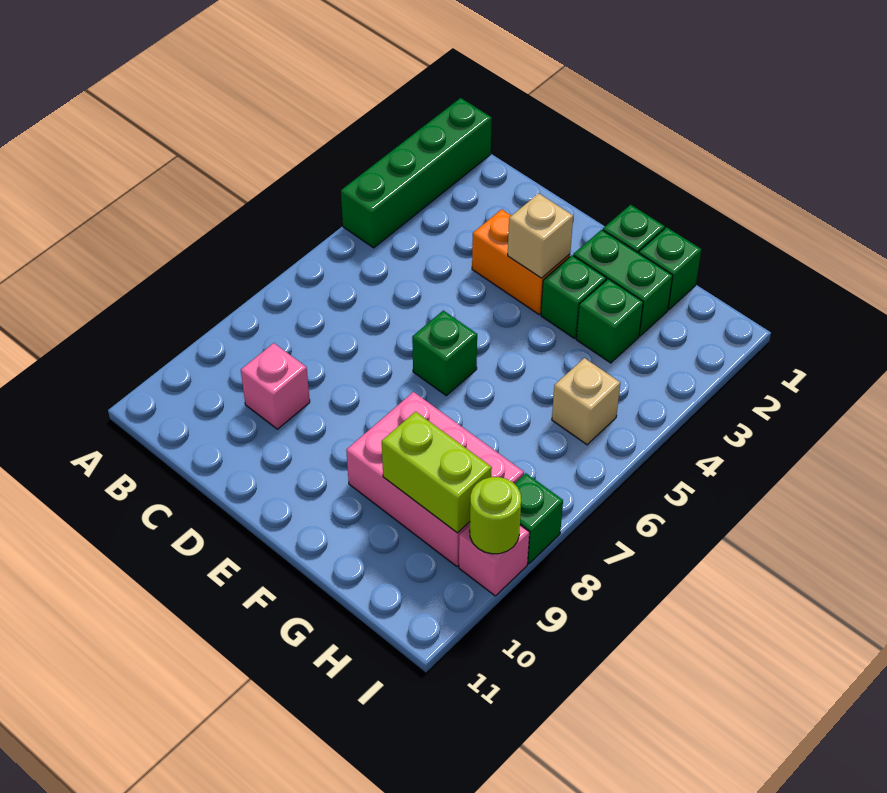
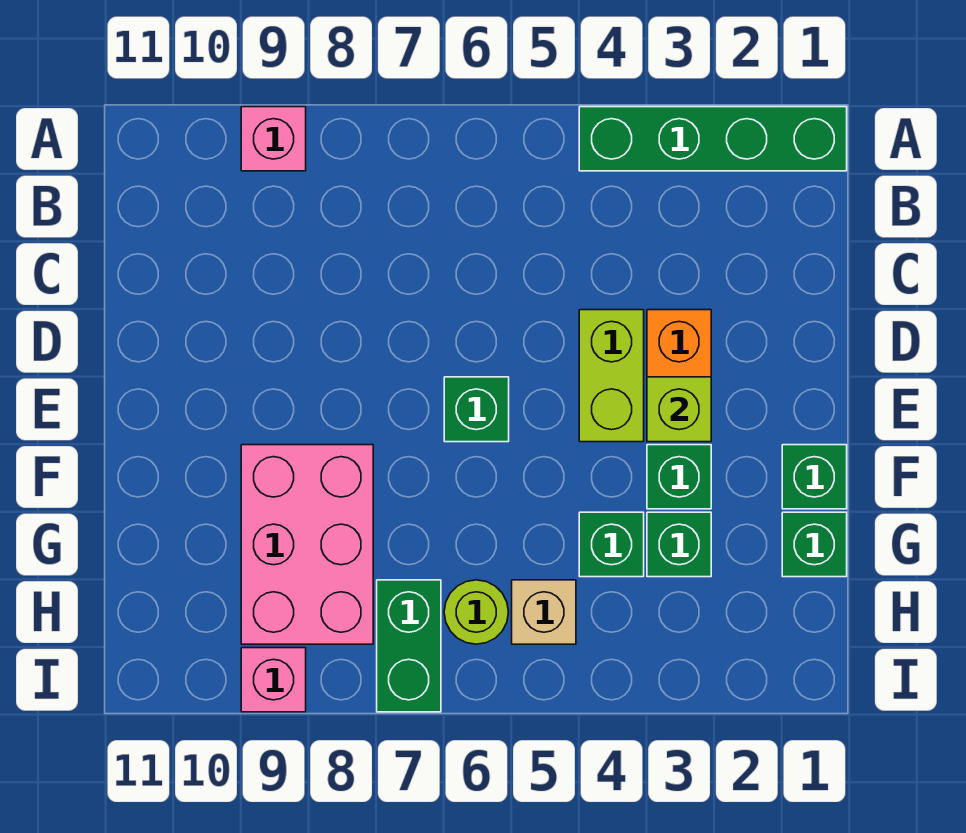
pink 1x1 brick [241,343,310,429] -> pink 1x1 brick moved to [241,107,306,171]
tan 1x1 brick [508,193,573,278] -> lime 1x1 brick [647,377,711,442]
green 1x2 brick [573,230,673,336] -> green 1x2 brick moved to [377,580,441,712]
lime 1x2 brick [382,412,492,533] -> lime 1x2 brick moved to [579,310,644,442]
green 1x1 brick [515,473,563,564] -> green 1x1 brick moved to [579,512,644,577]
lime 1x1 round brick [470,477,521,554] -> lime 1x1 round brick moved to [444,580,508,644]

